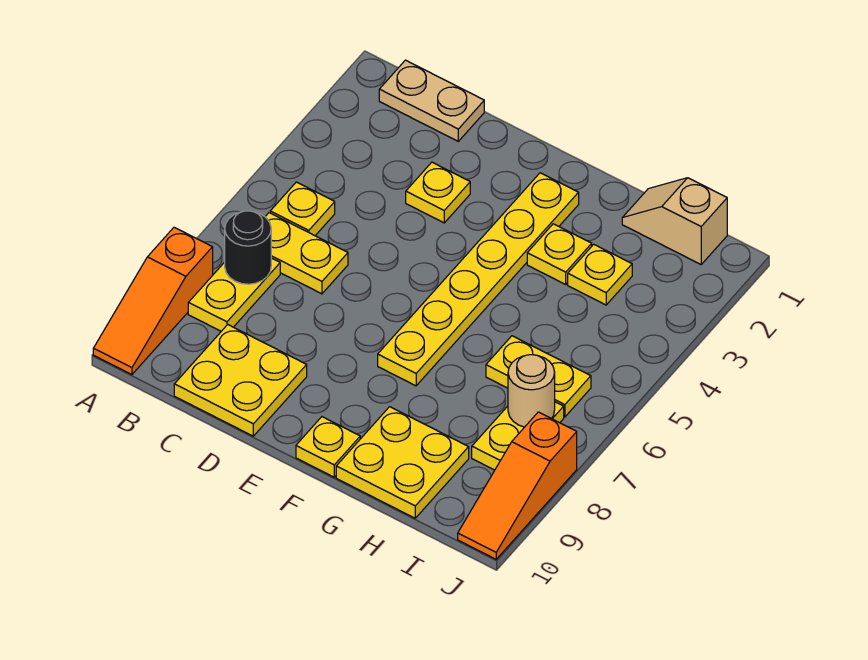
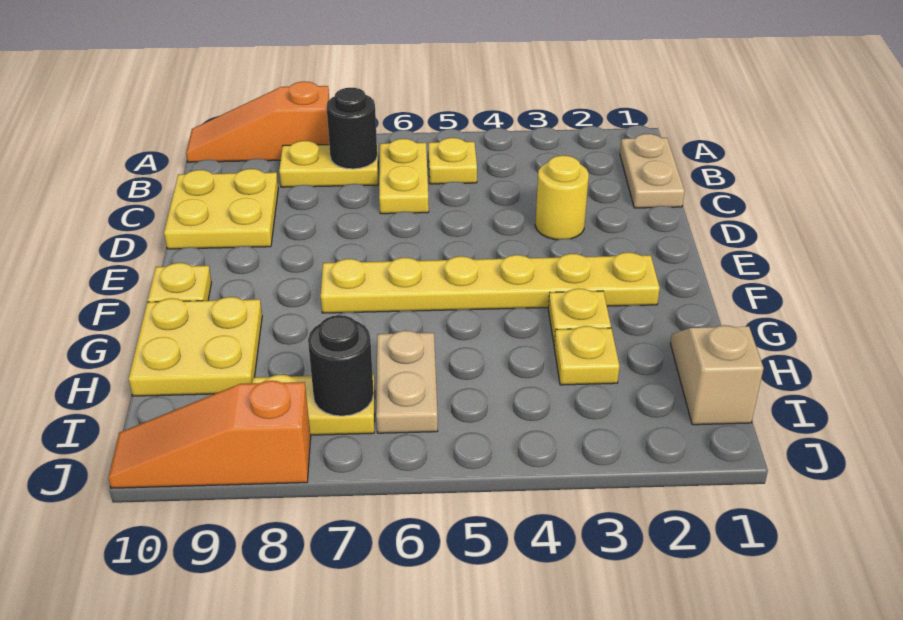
yellow 1x1 plate [406,162,470,223] -> yellow 1x1 round brick [535,155,589,240]
yellow 1x2 plate [486,336,591,417] -> tan 1x2 plate [376,330,438,433]
tan 1x1 round brick [508,354,555,427] -> black 1x1 round brick [308,315,374,416]

